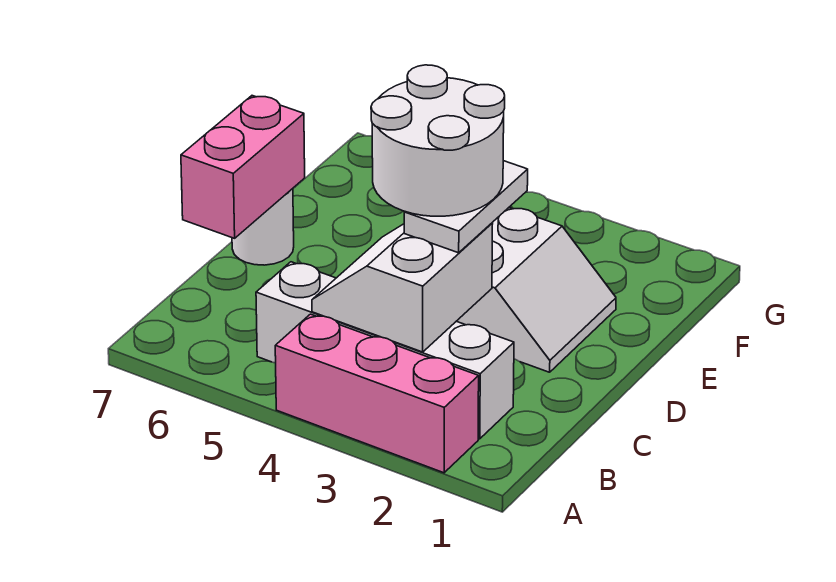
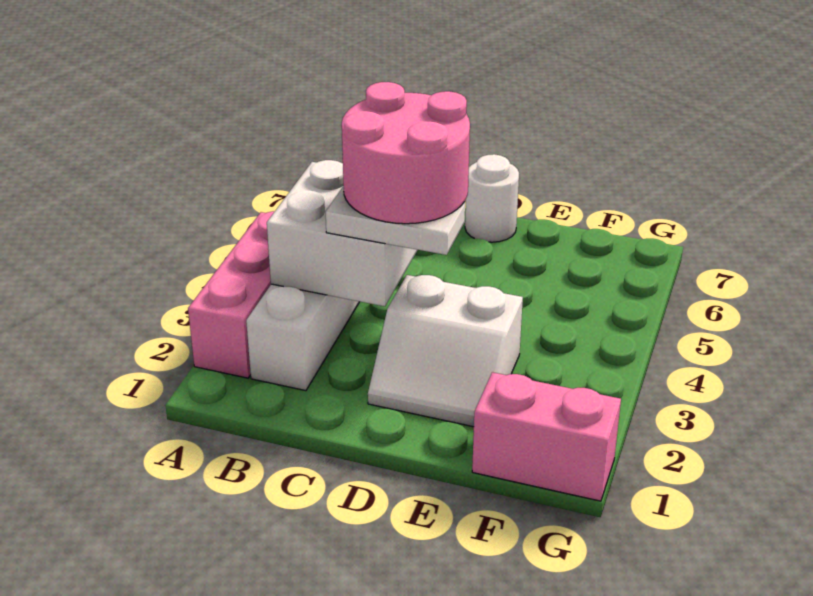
white 2x2 slope [312,223,493,352] -> white 2x2 brick [267,160,417,306]
white 2x2 round brick [371,65,505,216] -> pink 2x2 round brick [342,82,470,224]
pink 1x2 brick [181,96,305,238] -> pink 1x2 brick moved to [472,372,621,501]

